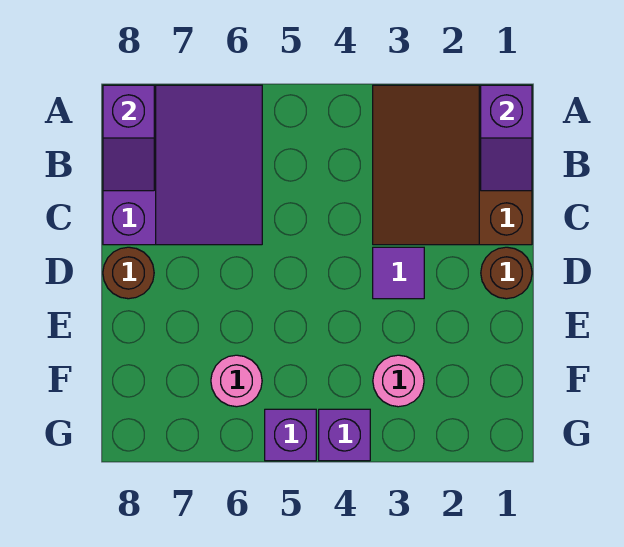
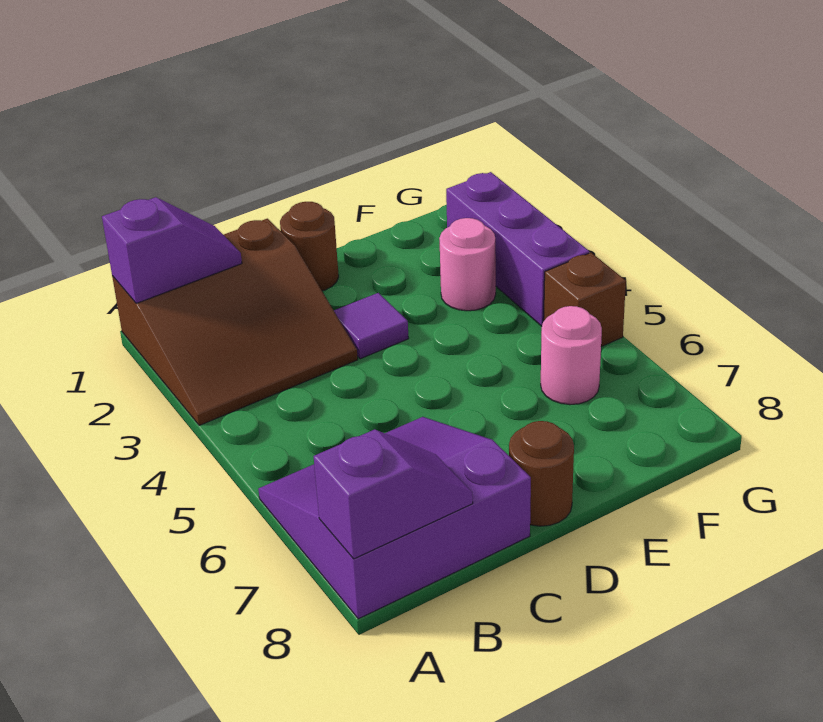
purple 1x1 brick [319,409,370,461] -> purple 1x3 brick [446,172,589,326]
purple 1x1 brick [265,409,316,461] -> brown 1x1 brick [544,253,626,347]

